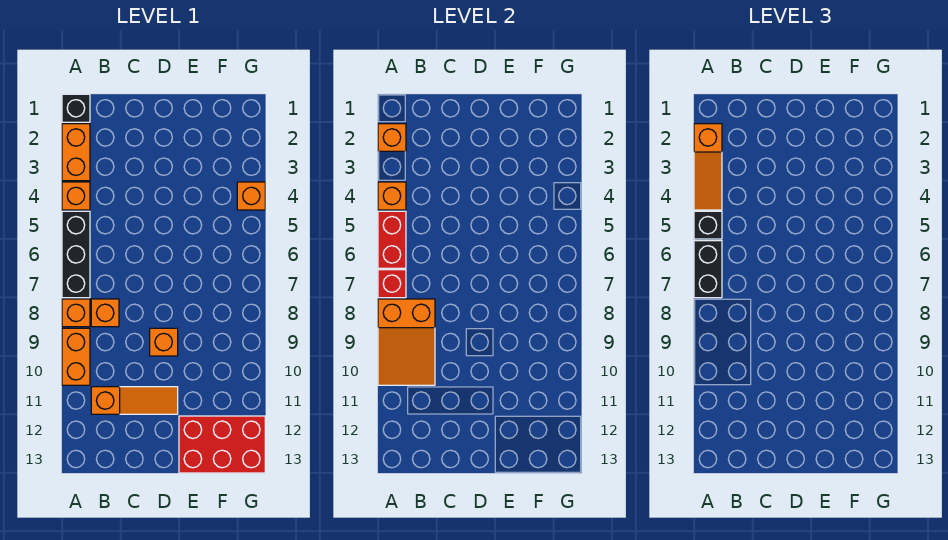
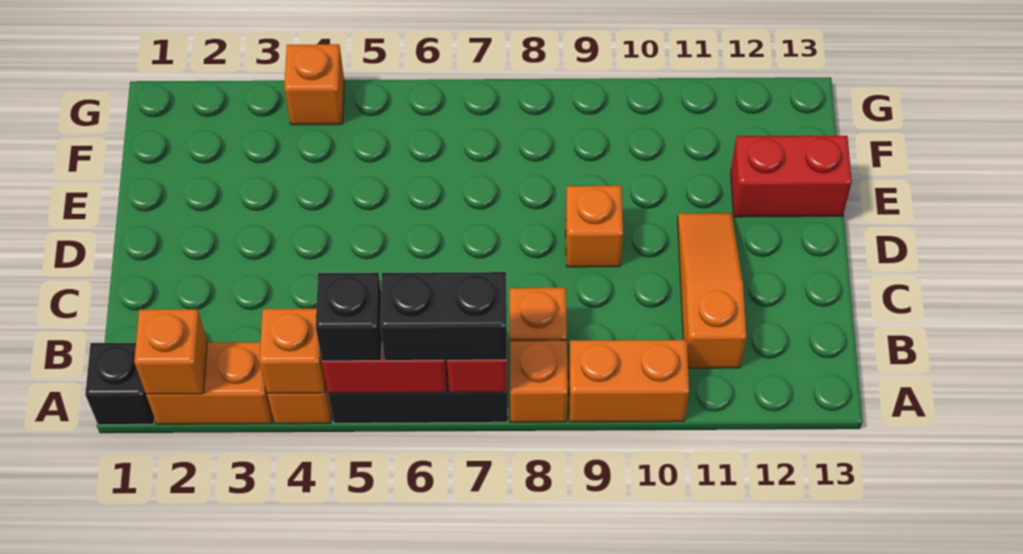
orange 1x3 slope [694,124,722,210] -> none
orange 2x3 slope [378,299,435,385] -> none
red 2x3 brick [179,416,265,473] -> red 1x2 brick [731,136,852,217]

